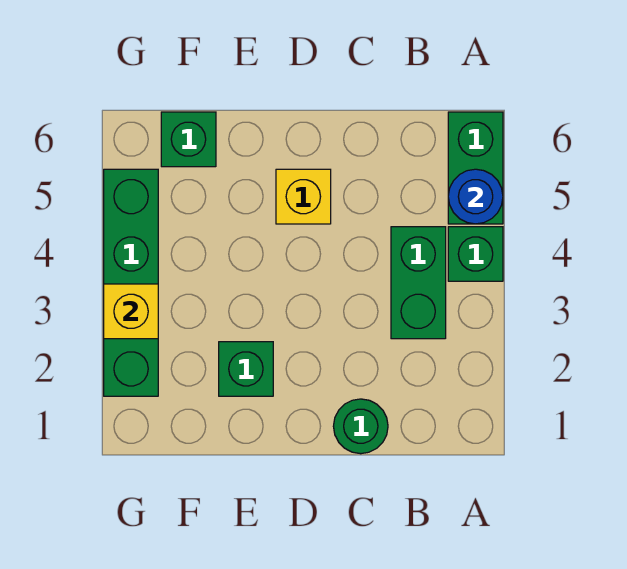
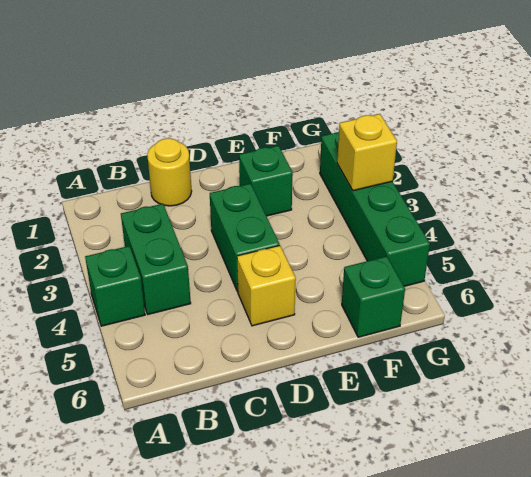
green 1x2 brick [448,112,503,224] -> green 1x2 brick moved to [210,184,280,292]
blue 1x1 round brick [448,169,503,224] -> none
green 1x1 round brick [333,399,388,454] -> yellow 1x1 round brick [147,138,192,206]

